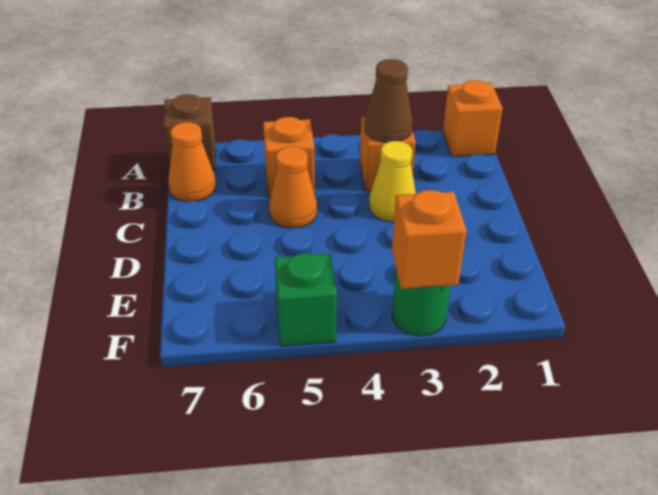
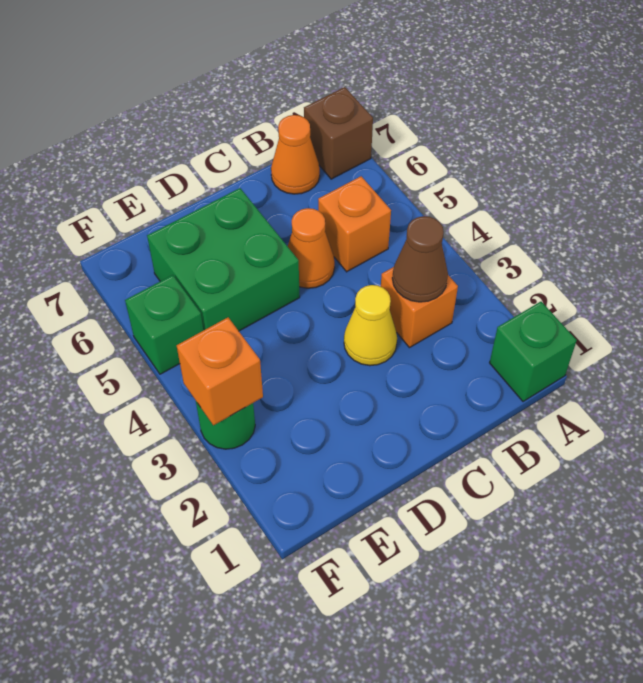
orange 1x1 brick [443,80,503,157] -> green 1x1 brick [490,302,577,402]
none -> green 2x2 brick [147,188,300,331]

